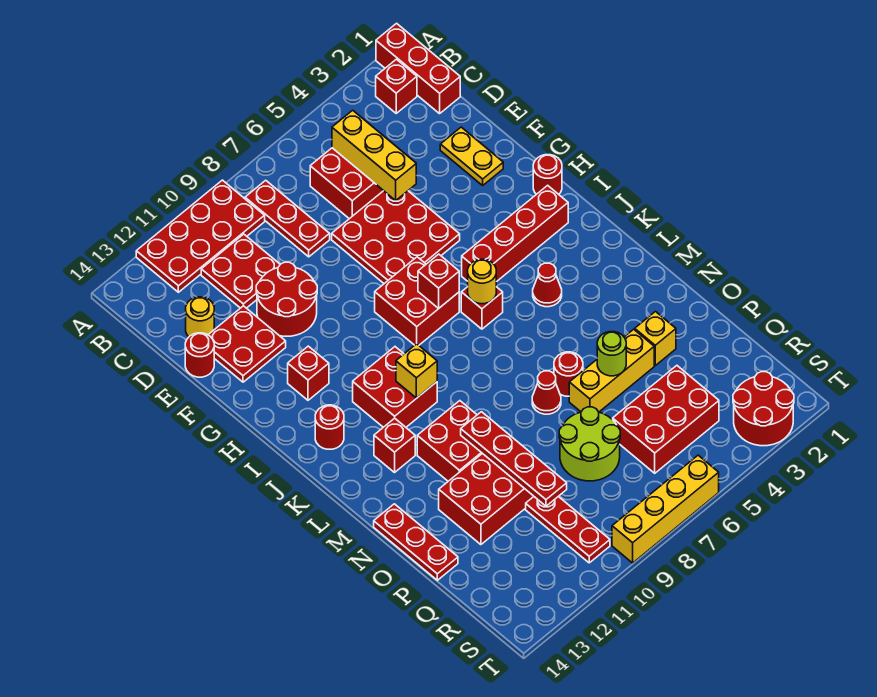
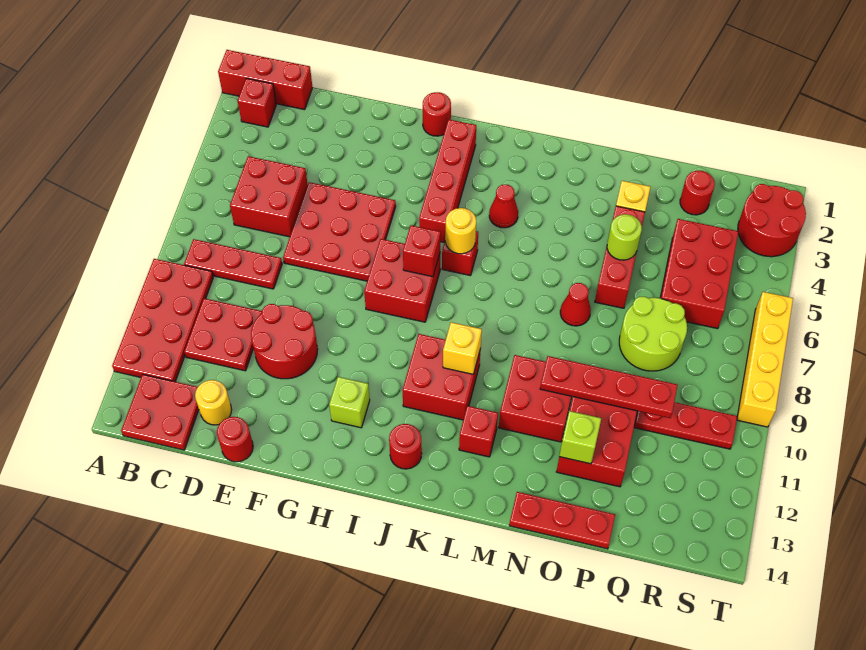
yellow 1x3 brick [332,110,416,200] -> none
yellow 1x2 plate [440,127,503,185] -> none
red 2x2 plate [208,306,286,382] -> red 2x2 plate moved to [121,374,199,450]
red 1x1 brick [288,346,329,400] -> lime 1x1 brick [329,377,370,428]
red 1x1 round brick [554,352,583,396] -> red 1x1 round brick moved to [680,171,715,215]
yellow 1x3 brick [569,329,654,412] -> red 1x3 brick [595,206,645,308]
none -> lime 1x1 brick [559,411,601,464]

